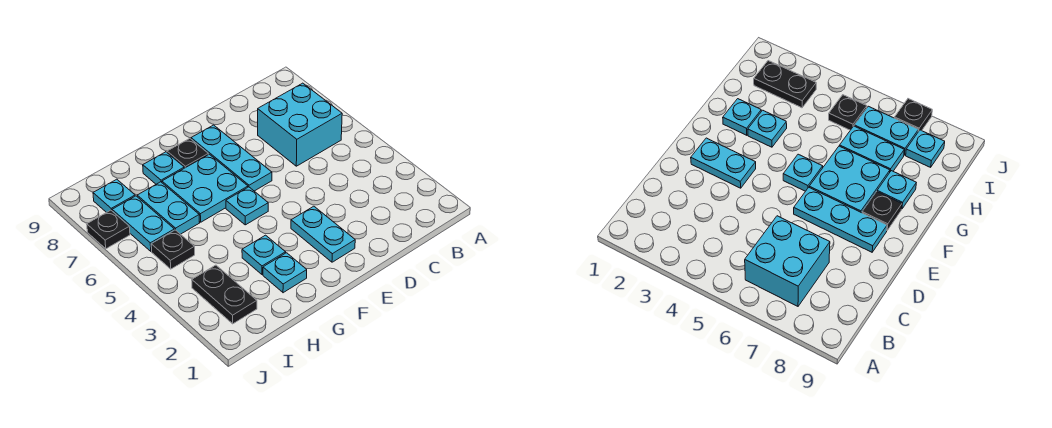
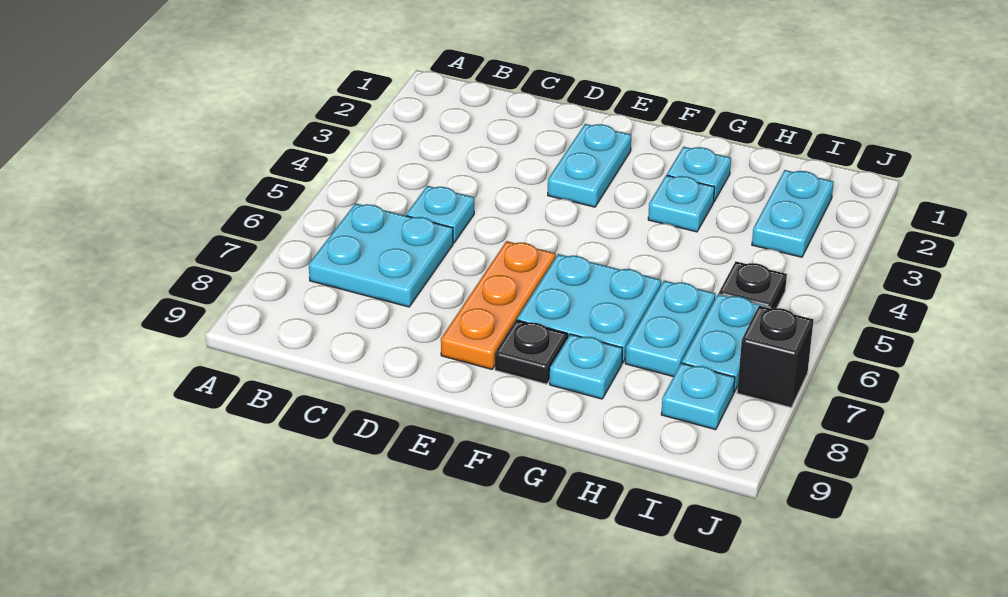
cyan 2x2 brick [258,83,342,166] -> cyan 2x2 plate [309,203,453,307]
cyan 1x3 plate [191,125,272,191] -> orange 1x3 plate [441,241,556,369]
cyan 1x1 plate [226,187,268,225] -> cyan 1x1 plate moved to [406,186,474,243]
black 1x2 plate [192,265,257,324] -> cyan 1x2 plate [752,170,834,257]
black 1x1 plate [87,210,130,249] -> black 1x1 brick [737,306,814,407]

